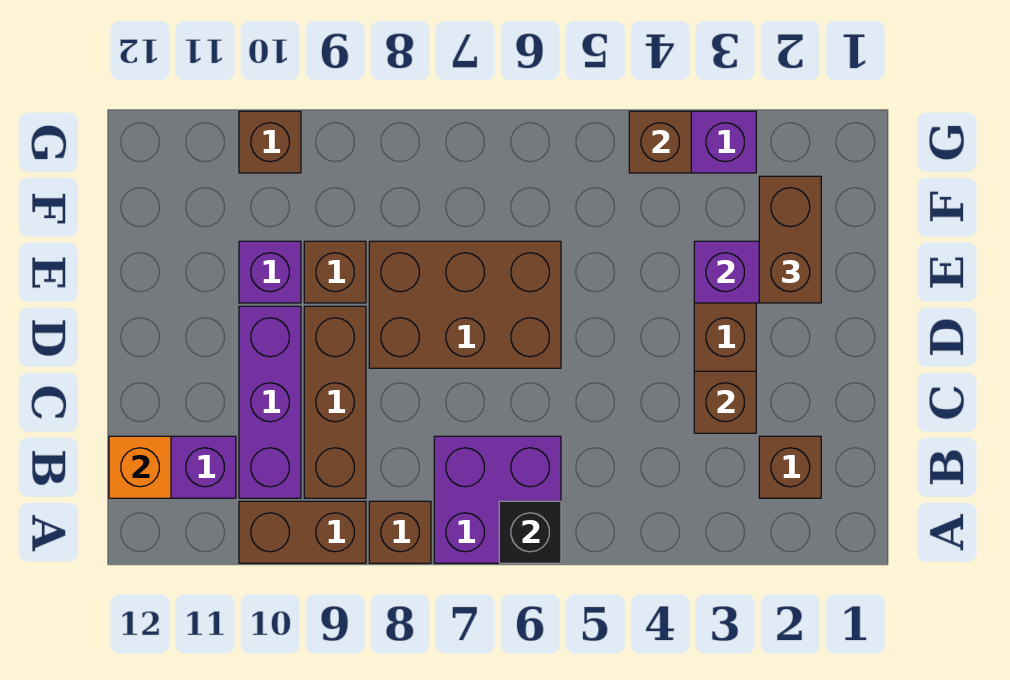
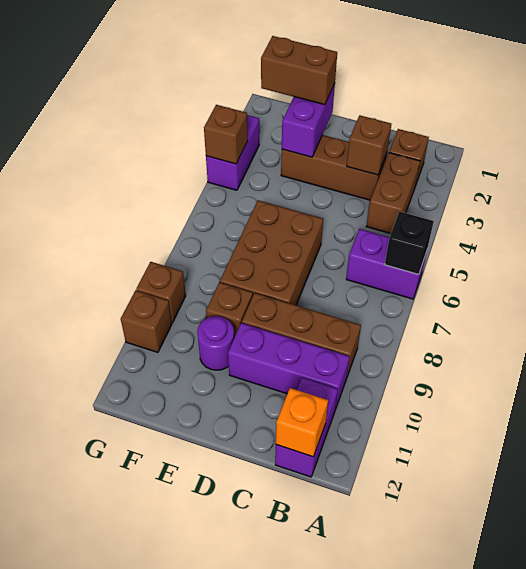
purple 2x2 brick [434,436,561,563] -> purple 1x2 brick [346,229,427,299]
brown 1x1 brick [369,501,431,563] -> brown 1x1 brick moved to [136,262,186,323]
brown 1x2 brick [239,501,366,563] -> brown 1x2 brick moved to [366,153,420,234]
purple 1x1 brick [239,241,301,303] -> purple 1x1 round brick [197,316,234,370]

